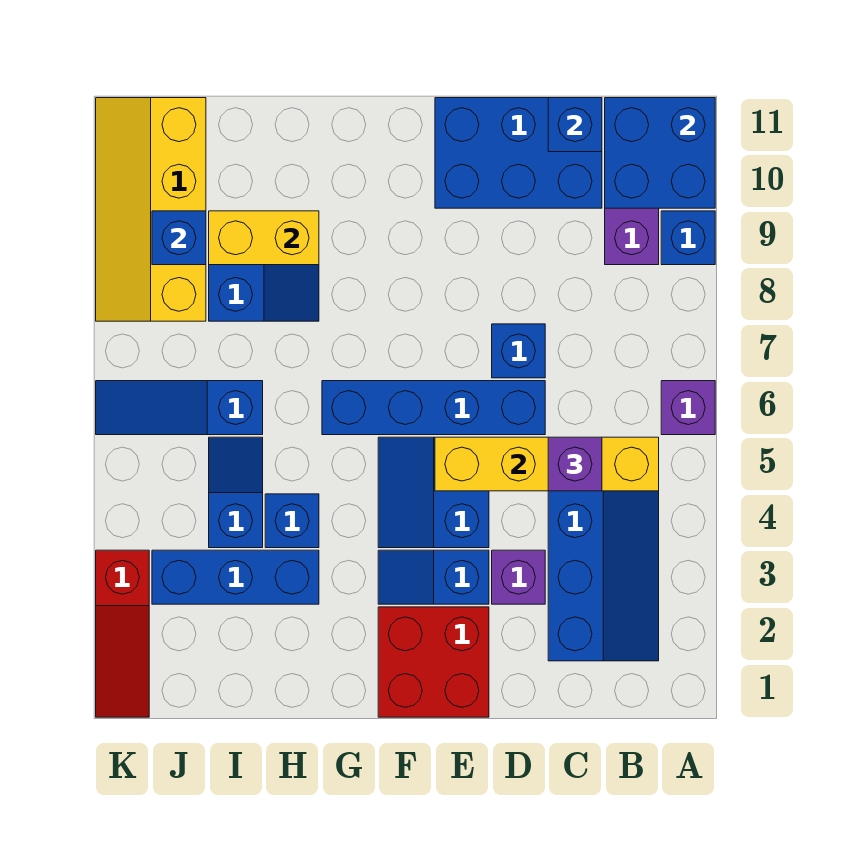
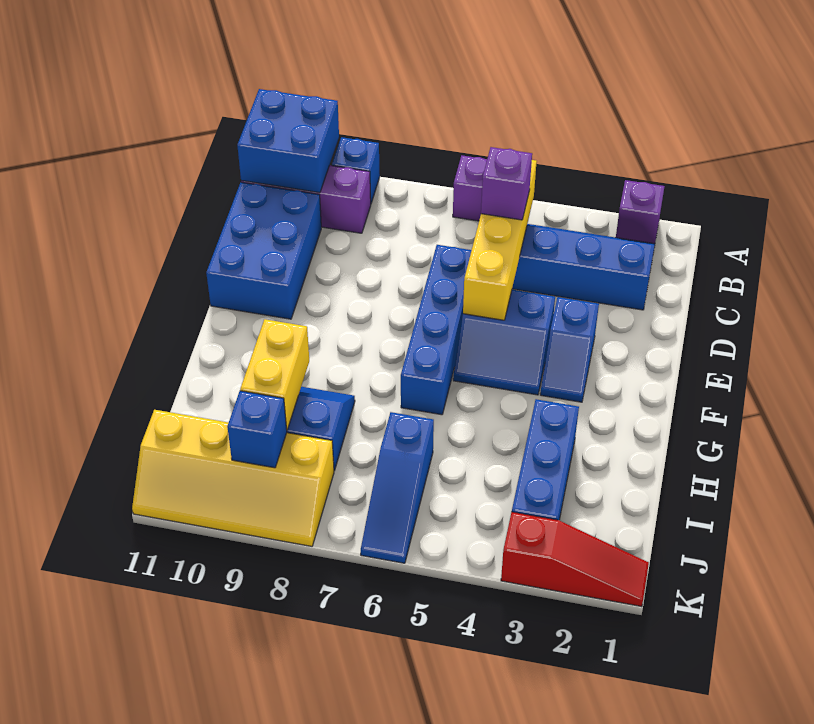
blue 1x1 brick [548,98,602,152] -> none
purple 1x1 brick [492,550,545,604] -> purple 1x1 brick moved to [616,180,665,244]
blue 1x1 brick [492,324,545,378] -> none
red 2x2 brick [378,607,489,717] -> none
blue 1x1 brick [265,494,319,548] -> none
blue 1x2 slope [209,437,263,548] -> none

